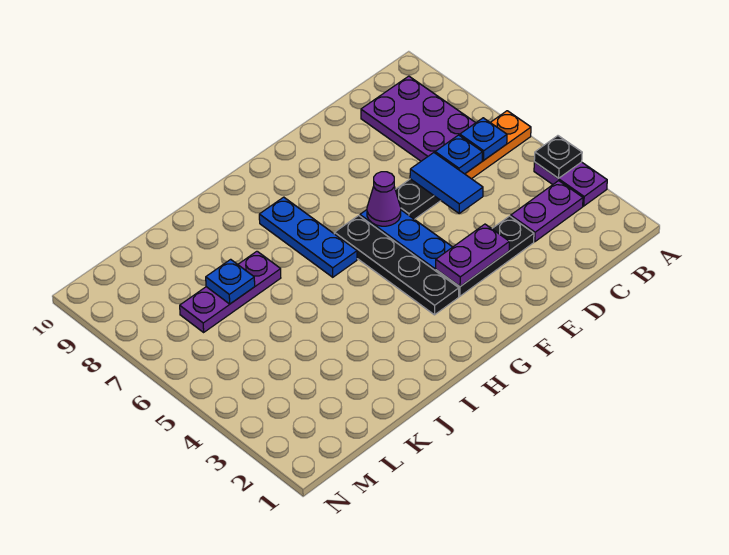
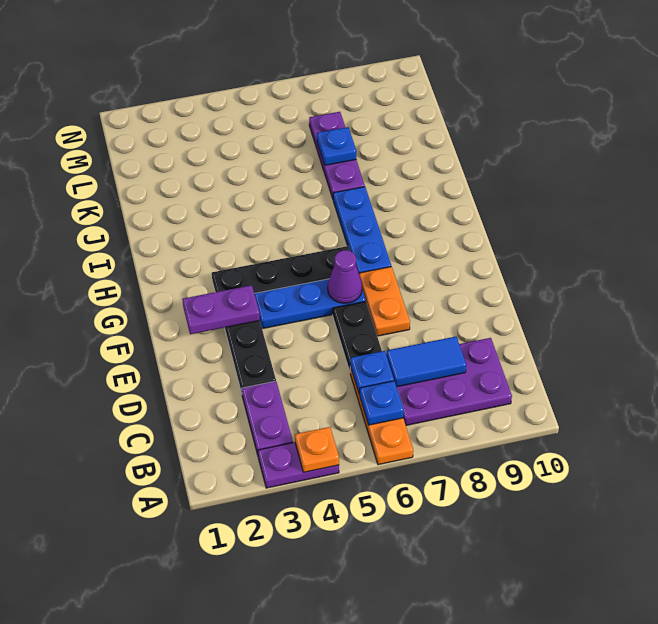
black 1x1 plate [534,136,582,178] -> orange 1x1 plate [295,427,339,472]
blue 1x2 tile [410,153,483,213] -> blue 1x2 tile moved to [386,337,466,387]
purple 1x2 plate [436,224,509,286] -> purple 1x2 plate turned to [183,285,260,334]
none -> orange 1x2 plate [359,267,410,336]
blue 1x3 plate [259,197,357,277] -> blue 1x3 plate turned to [333,187,391,273]

